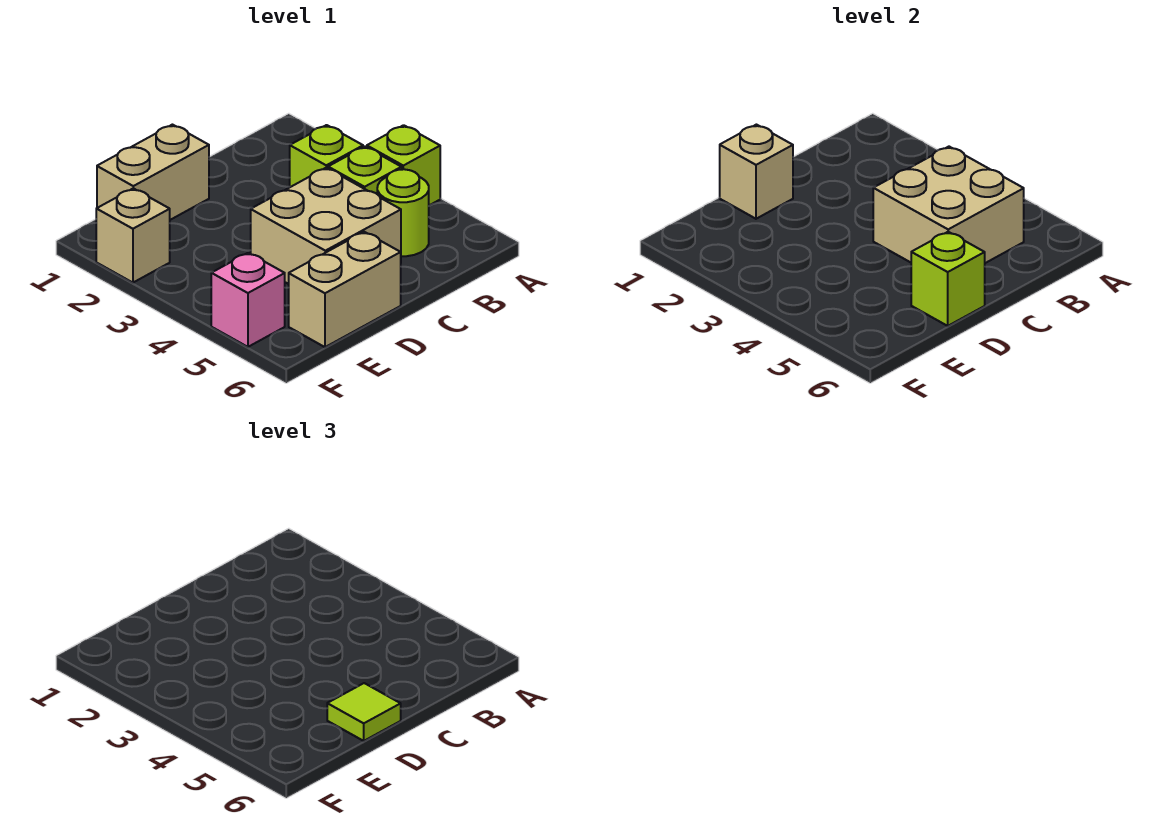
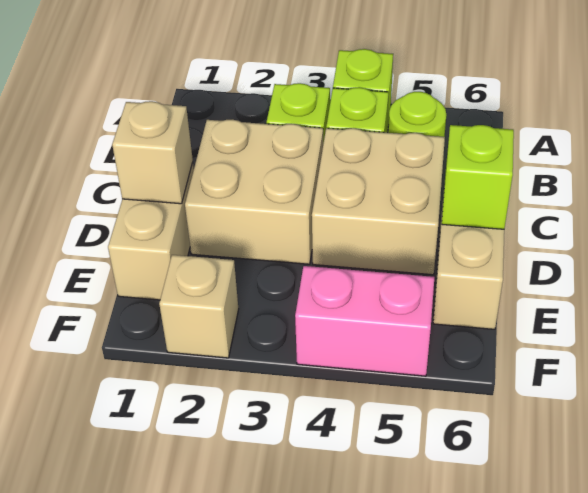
tan 2x2 brick [873,147,1024,263] -> tan 2x2 brick moved to [185,120,323,264]
lime 1x1 tile [327,683,401,741] -> none
pink 1x1 brick [211,253,285,347] -> pink 1x2 brick [295,266,434,376]

